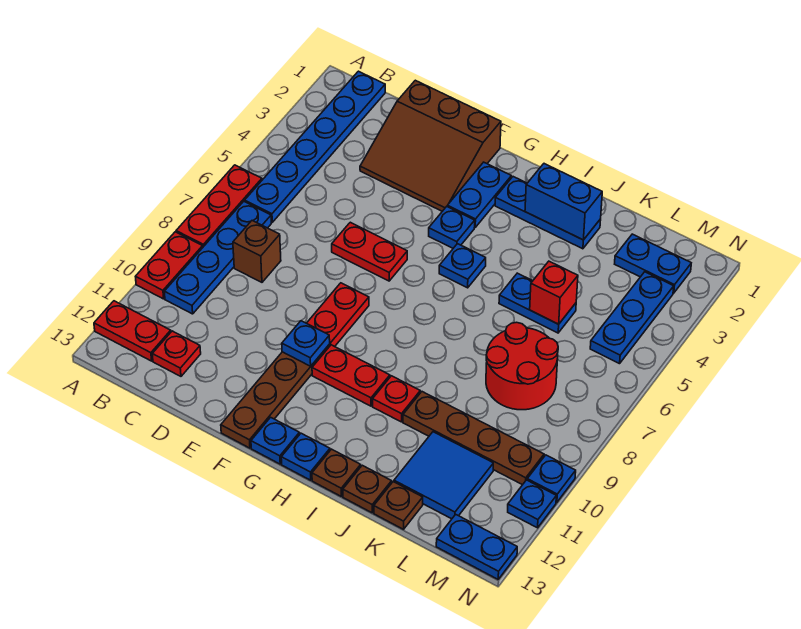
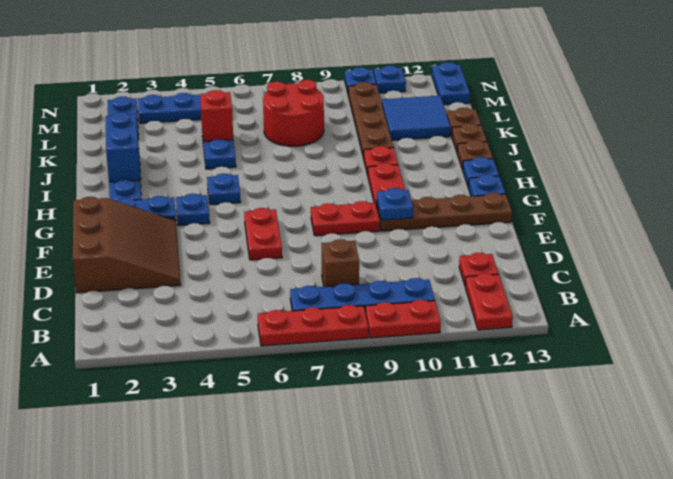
blue 1x6 plate [245,71,385,222] -> none

